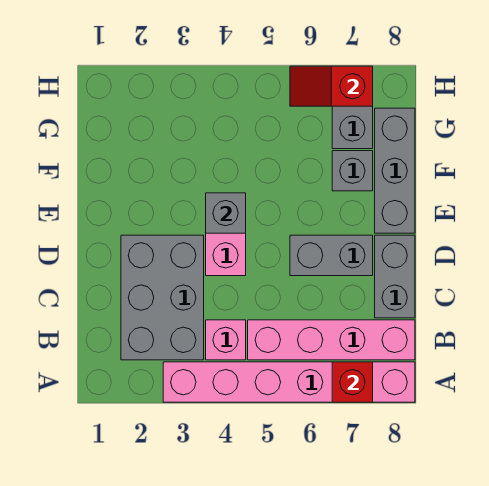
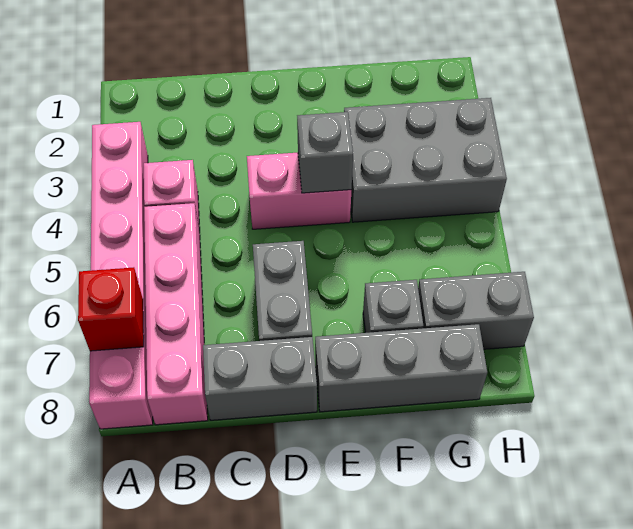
grey 2x3 brick [121,235,204,360] -> grey 2x3 brick moved to [344,98,507,222]
red 1x2 slope [290,66,373,106] -> none

